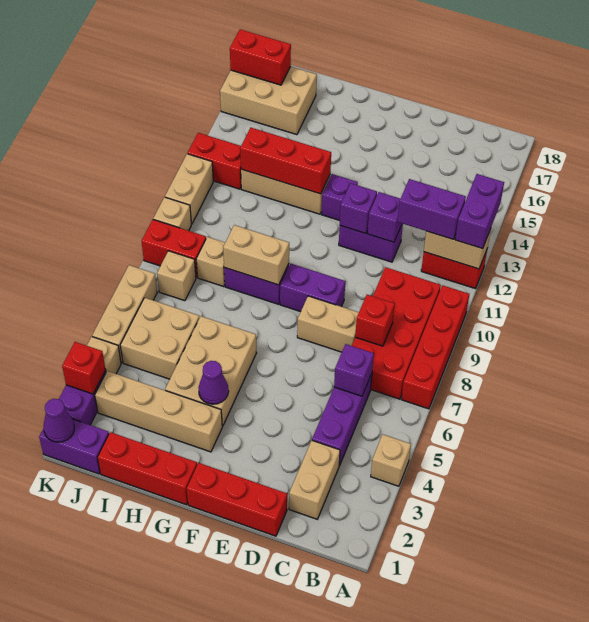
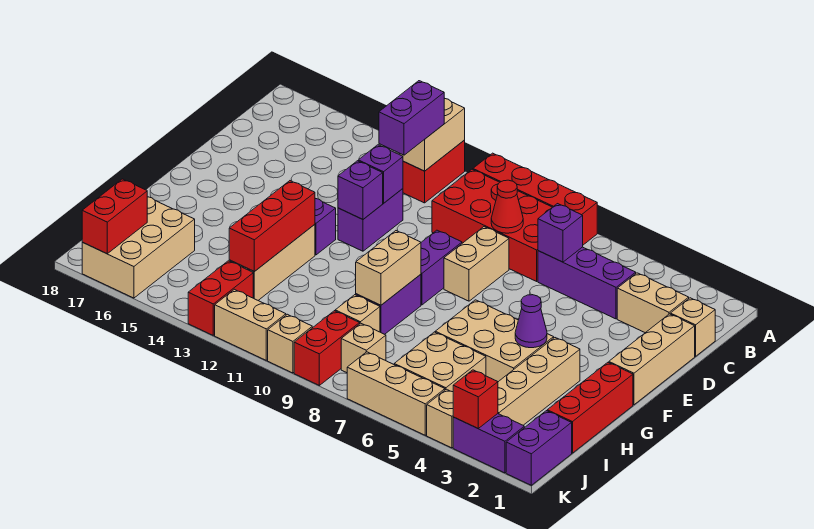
tan 1x1 brick [371,434,411,486] -> tan 1x1 brick moved to [670,298,715,356]
purple 1x2 brick [455,174,504,249] -> none
red 1x1 brick [355,295,395,346] -> red 1x1 cone [491,180,523,233]
red 1x3 brick [187,463,287,536] -> tan 1x3 brick [609,314,695,405]
purple 1x1 cone [43,399,74,442] -> none

